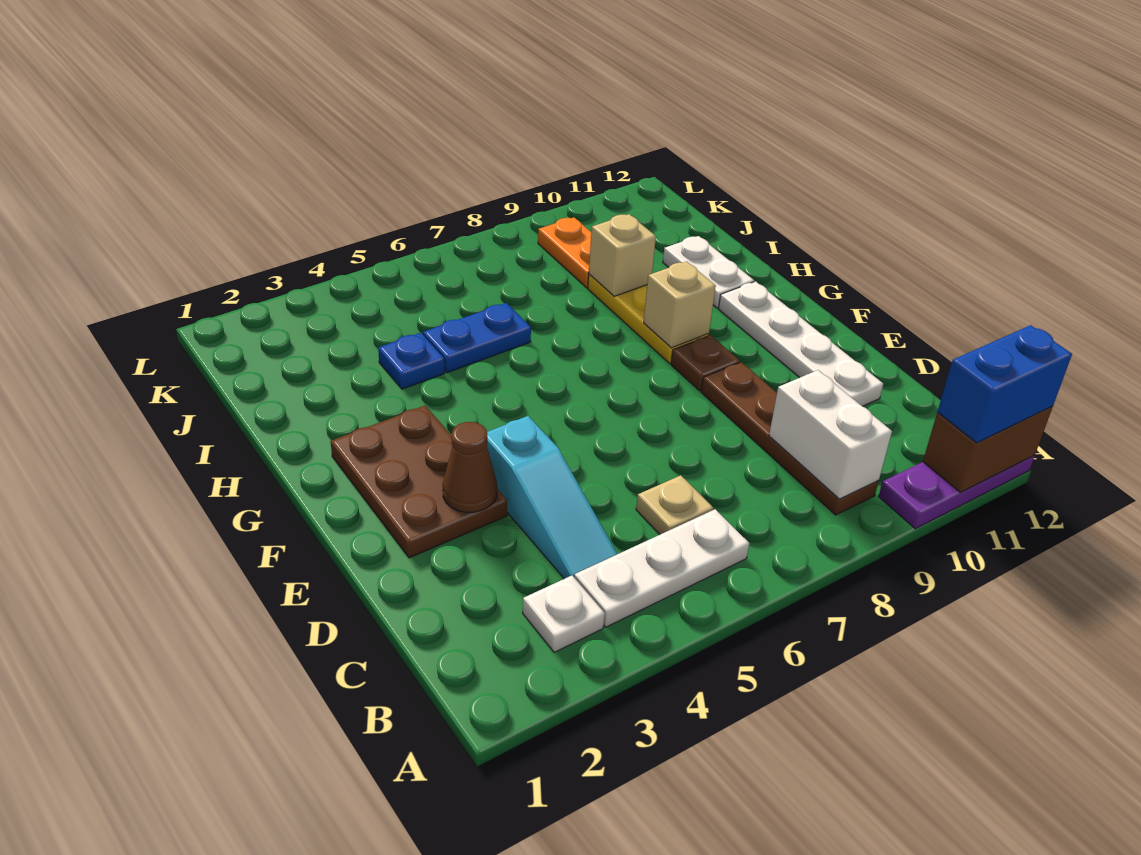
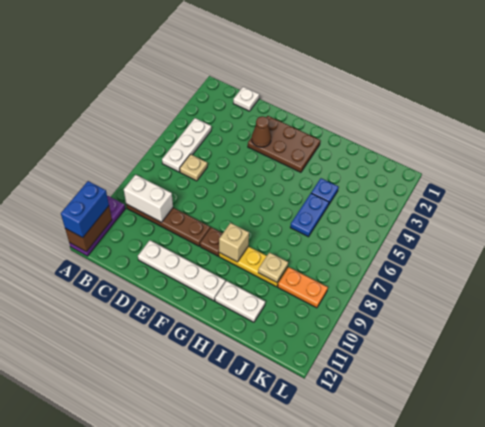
white 1x1 plate [523,576,605,652] -> white 1x1 plate moved to [233,87,259,111]
cyan 1x3 slope [487,416,617,579] -> none
tan 1x1 brick [589,214,656,296] -> tan 1x1 plate [258,252,288,282]

